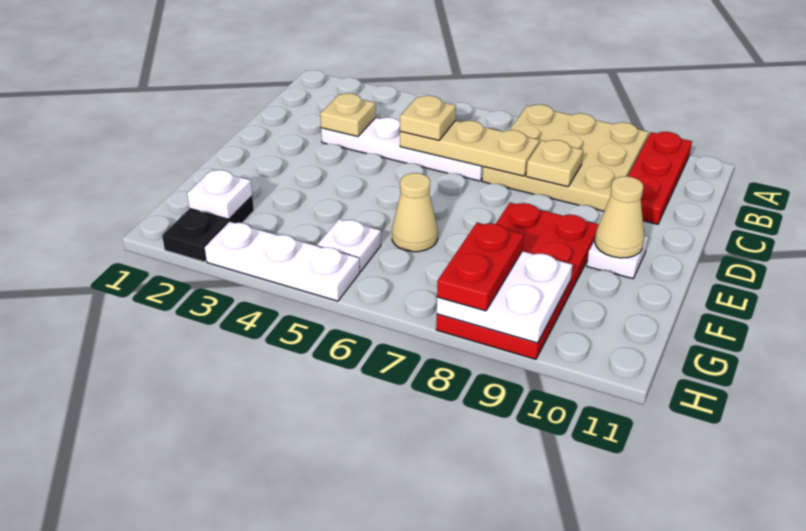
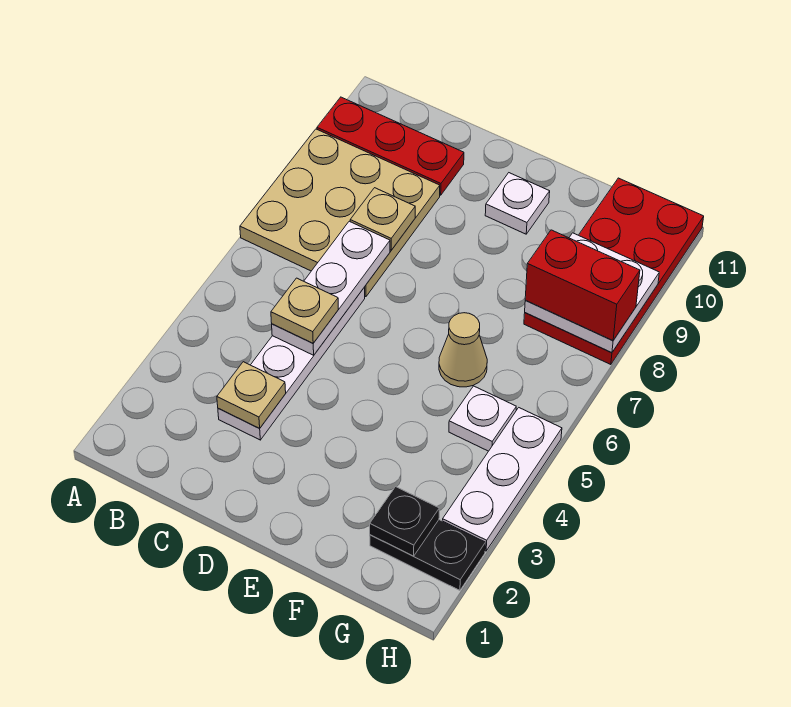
tan 1x3 plate [400,121,539,176] -> white 1x3 plate [272,221,390,355]
red 2x4 plate [436,203,599,359] -> red 2x4 plate turned to [524,178,704,365]
tan 1x1 cone [595,176,644,258] -> none
white 1x1 plate [187,170,252,219] -> black 1x1 plate [370,487,439,556]
red 1x2 plate [437,223,524,311] -> red 1x2 brick [525,230,640,340]

